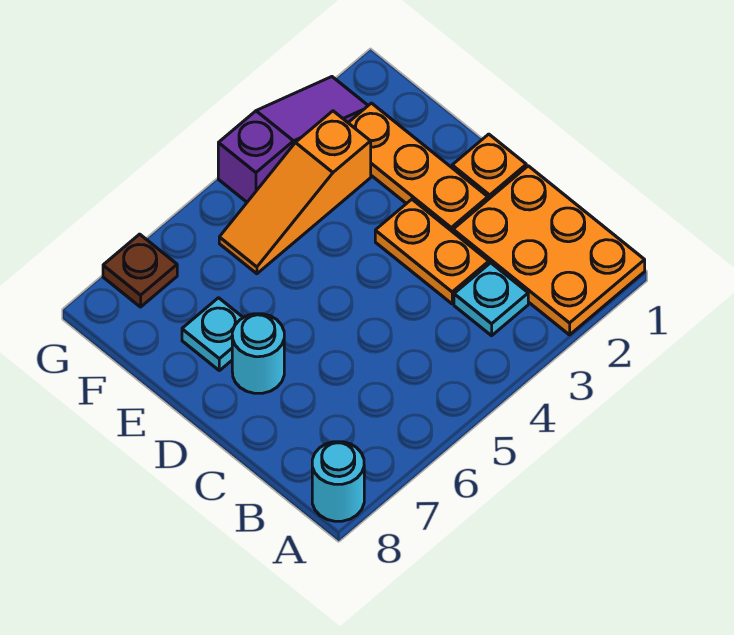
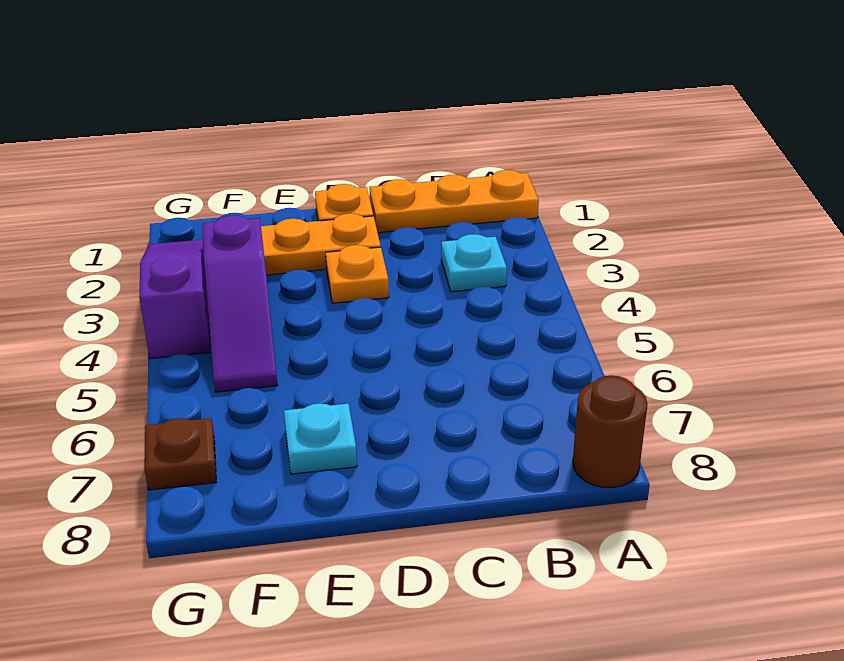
orange 2x3 plate [453,166,645,335] -> orange 1x3 plate [369,170,539,233]
cyan 1x1 round brick [312,442,364,521] -> brown 1x1 round brick [573,375,647,487]
orange 1x2 plate [375,199,489,304] -> orange 1x1 plate [326,245,389,303]
cyan 1x1 round brick [232,314,284,393] -> none
orange 1x3 slope [219,111,371,274] -> purple 1x3 slope [202,215,277,392]

